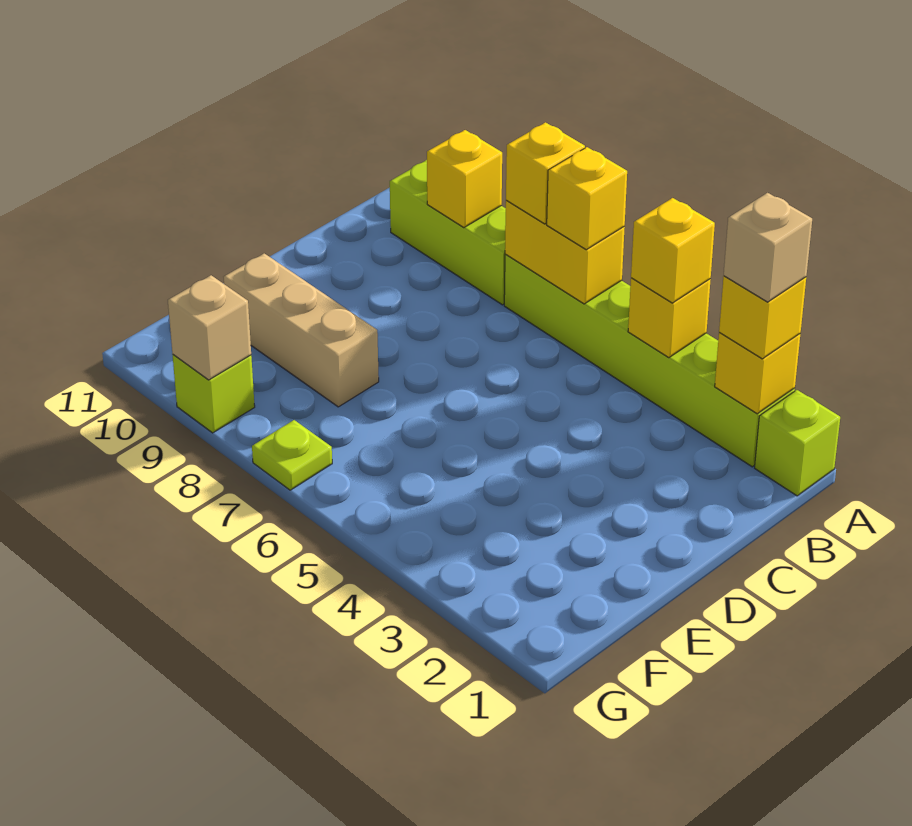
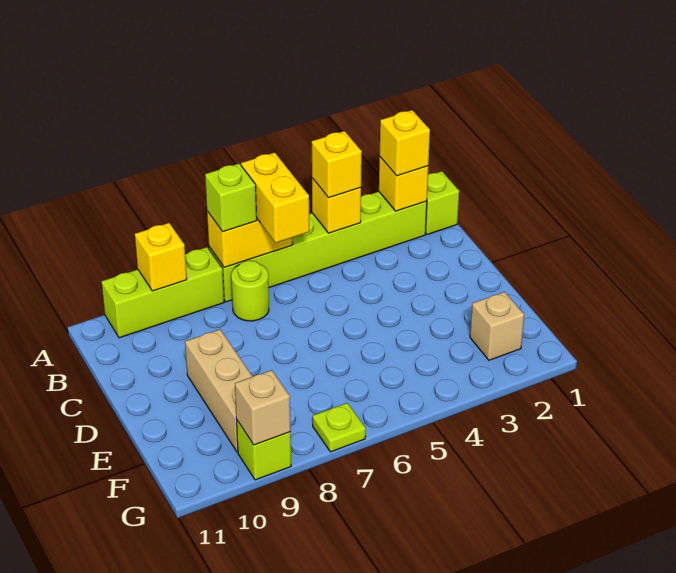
tan 1x1 brick [724,193,812,302] -> tan 1x1 brick moved to [470,292,524,360]
yellow 1x1 brick [547,147,627,250] -> yellow 1x2 brick [241,153,309,243]
yellow 1x1 brick [506,122,585,224] -> lime 1x1 brick [205,164,257,232]
none -> lime 1x1 round brick [231,260,269,321]
tan 1x3 brick [224,253,379,407] -> tan 1x3 brick turned to [185,329,253,452]

